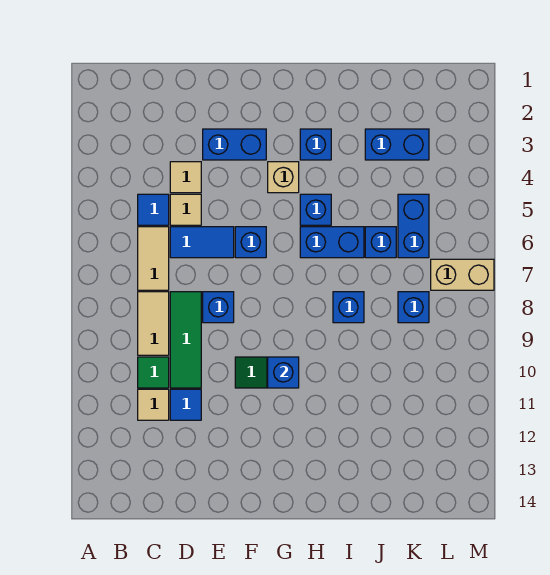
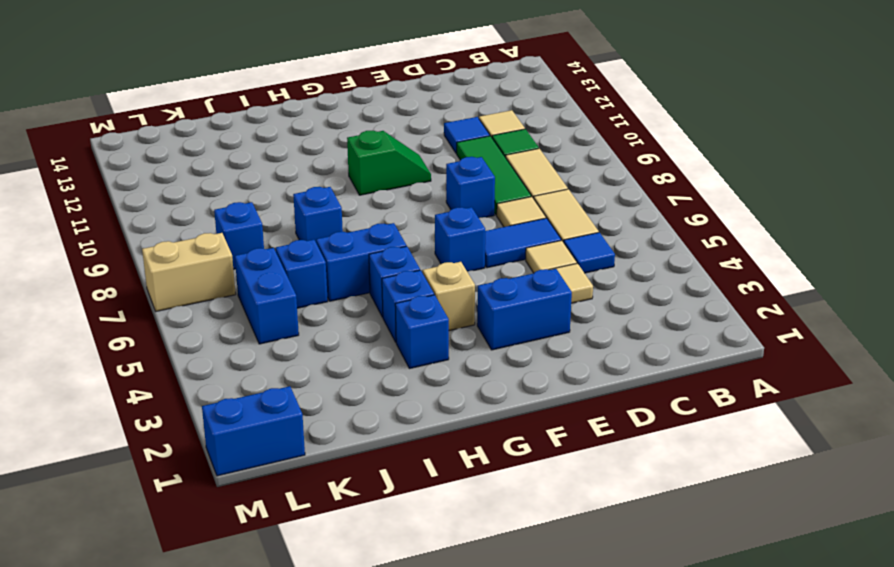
none -> tan 1x1 tile [497,197,546,227]
blue 1x1 brick [268,357,299,388] -> blue 1x1 brick moved to [382,270,434,342]
blue 1x2 brick [365,129,429,160] -> blue 1x2 brick moved to [202,386,305,476]

